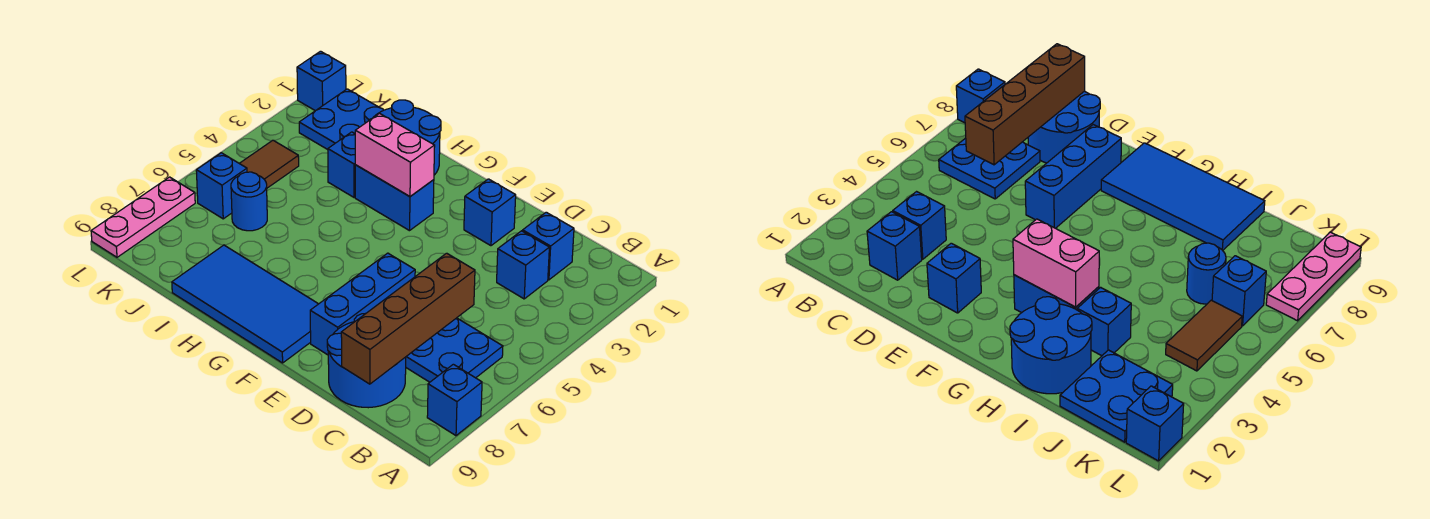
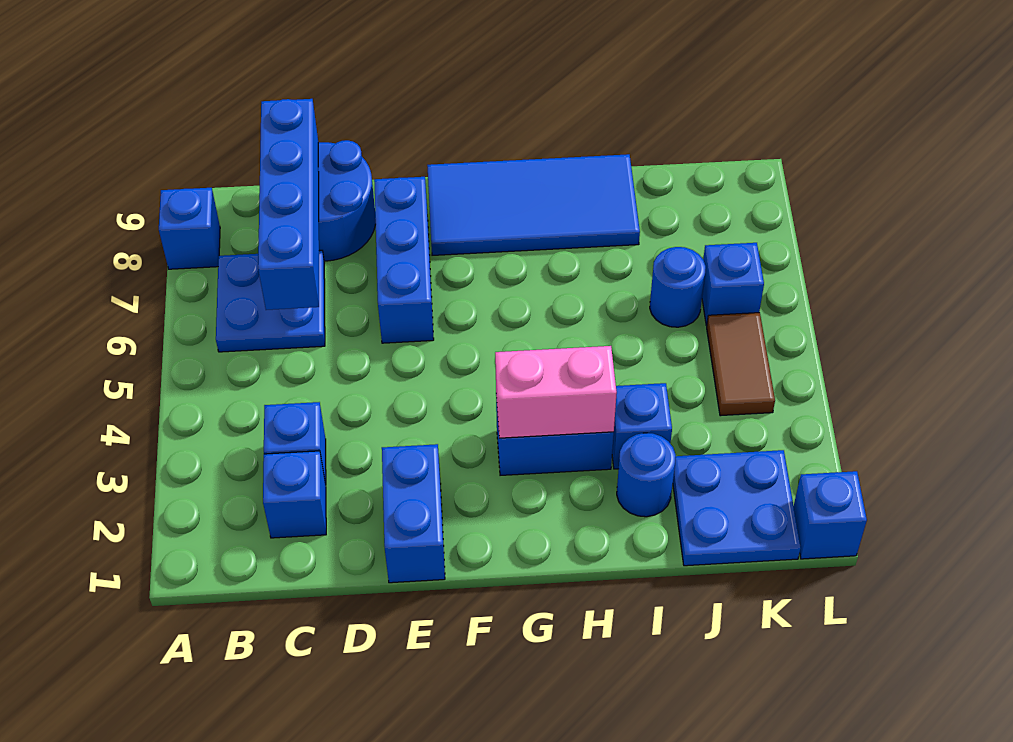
brown 1x4 brick [341,253,475,384] -> blue 1x4 brick [258,99,319,310]
blue 1x1 brick [464,179,516,246] -> blue 1x2 brick [382,444,445,583]
blue 2x2 round brick [370,100,441,175] -> blue 1x1 round brick [617,433,676,517]
pink 1x3 plate [91,177,195,257] -> none

